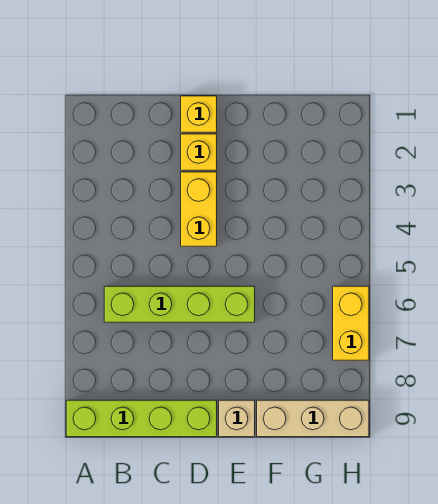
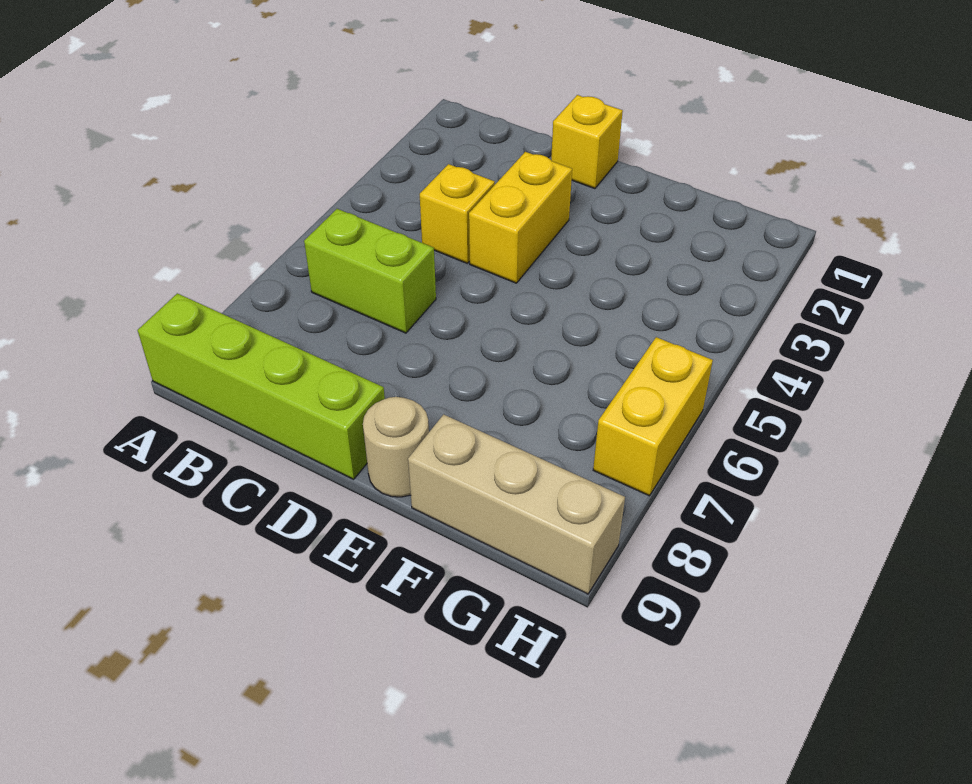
lime 1x4 brick [104,286,255,322] -> lime 1x2 brick [304,209,436,333]
yellow 1x1 brick [181,134,217,170] -> yellow 1x1 brick moved to [420,164,495,263]
tan 1x1 brick [219,400,255,437] -> tan 1x1 round brick [363,397,429,497]

